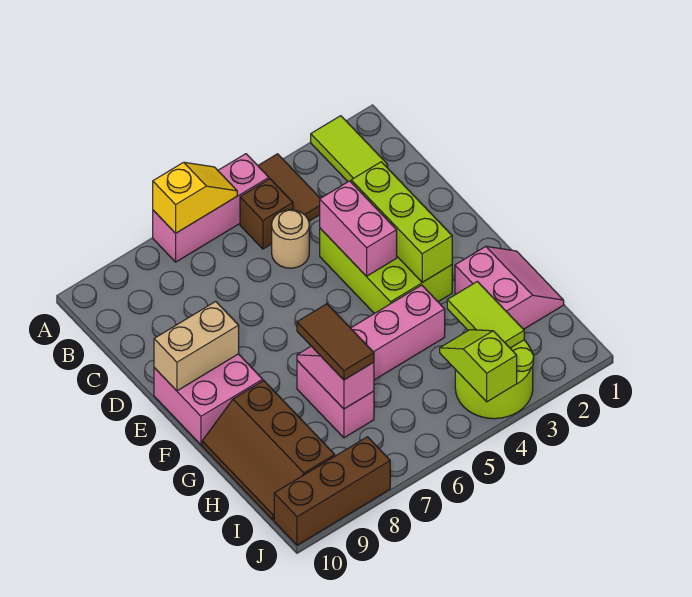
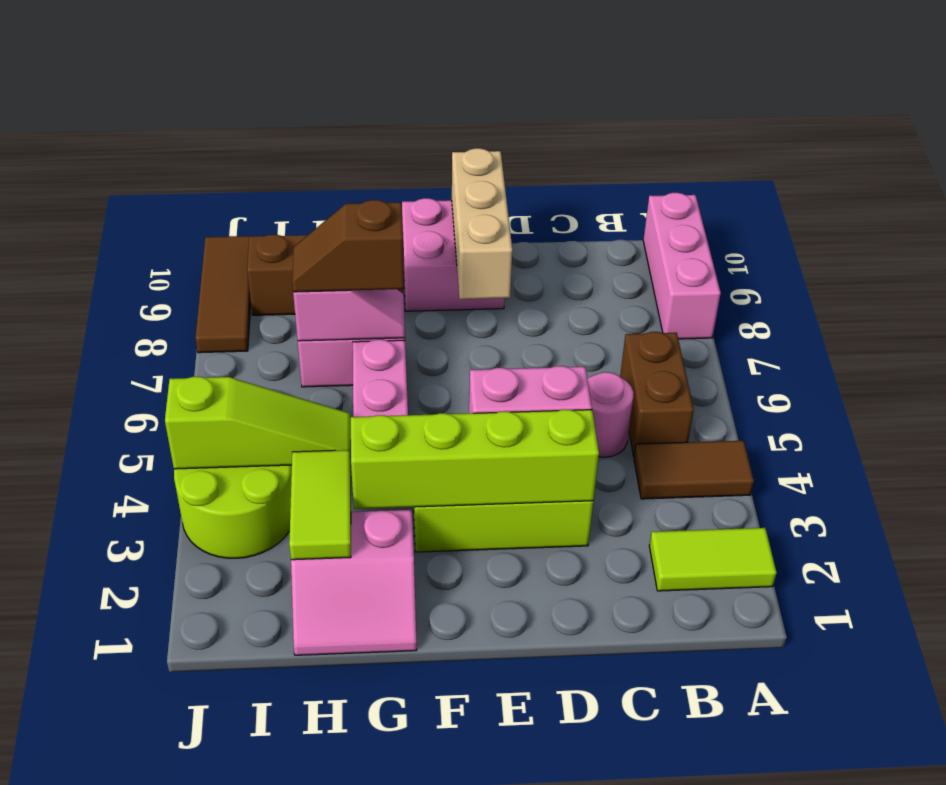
pink 1x3 brick [153,154,269,262] -> pink 1x3 brick moved to [643,193,721,339]
yellow 1x2 slope [153,162,237,233] -> none
brown 1x1 brick [240,179,293,249] -> brown 1x2 brick [620,332,694,456]
tan 1x1 round brick [272,210,309,268] -> pink 1x1 round brick [588,372,634,457]
lime 1x3 brick [351,162,452,282] -> lime 1x4 brick [351,410,599,509]
tan 1x2 brick [154,301,239,391] -> tan 1x3 brick [452,148,512,299]
brown 1x2 tile [297,304,374,380] -> brown 1x2 slope [292,200,404,292]
lime 1x2 tile [447,281,524,348] -> lime 1x2 tile turned to [289,450,351,560]
lime 1x2 slope [440,330,517,402] -> lime 1x3 slope [165,377,351,469]
brown 1x3 brick [274,437,390,545] -> brown 1x3 tile [196,236,252,353]

